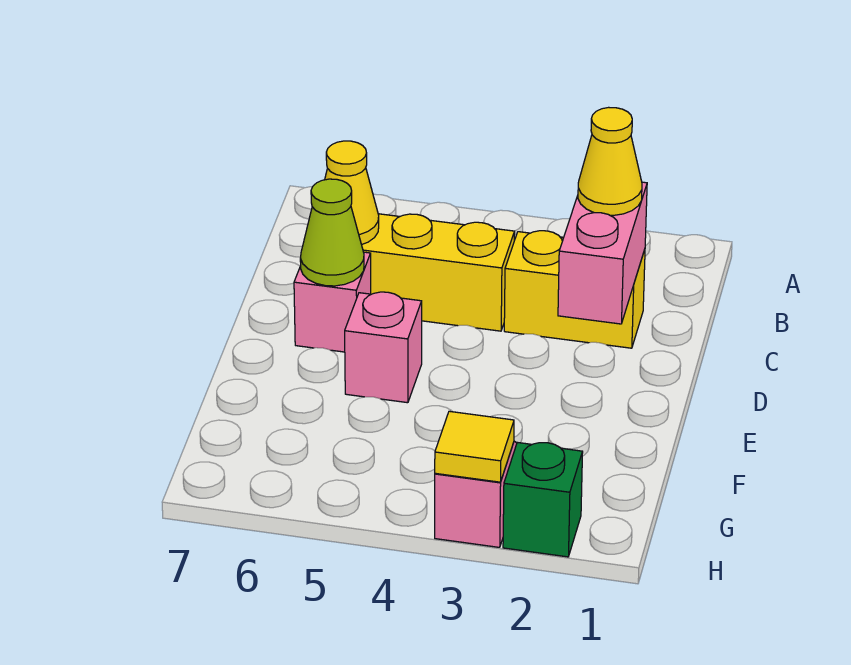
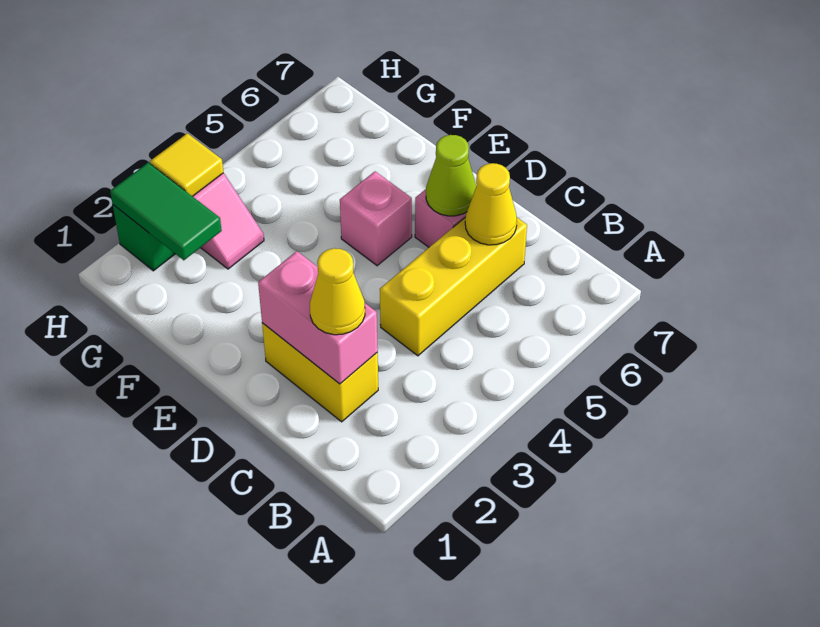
yellow 1x2 brick [504,231,645,348] -> yellow 1x2 brick turned to [262,323,378,422]
none -> green 1x2 tile [110,163,222,260]

